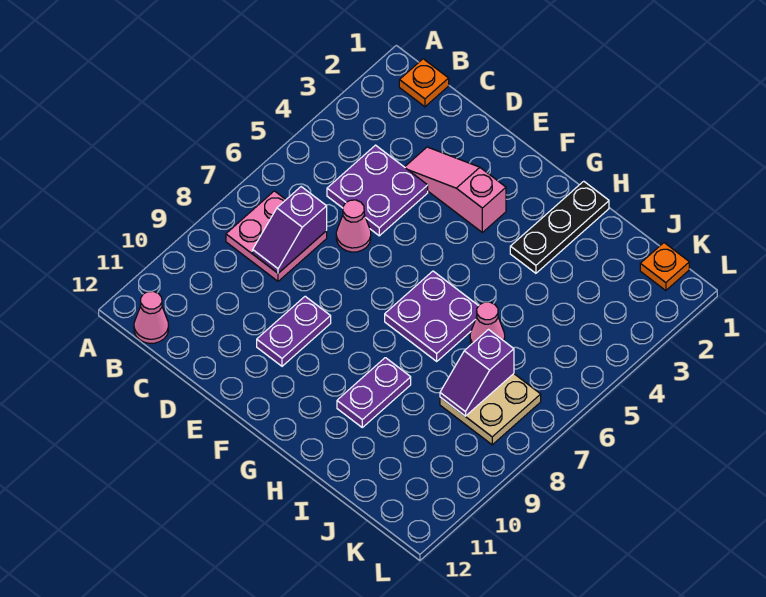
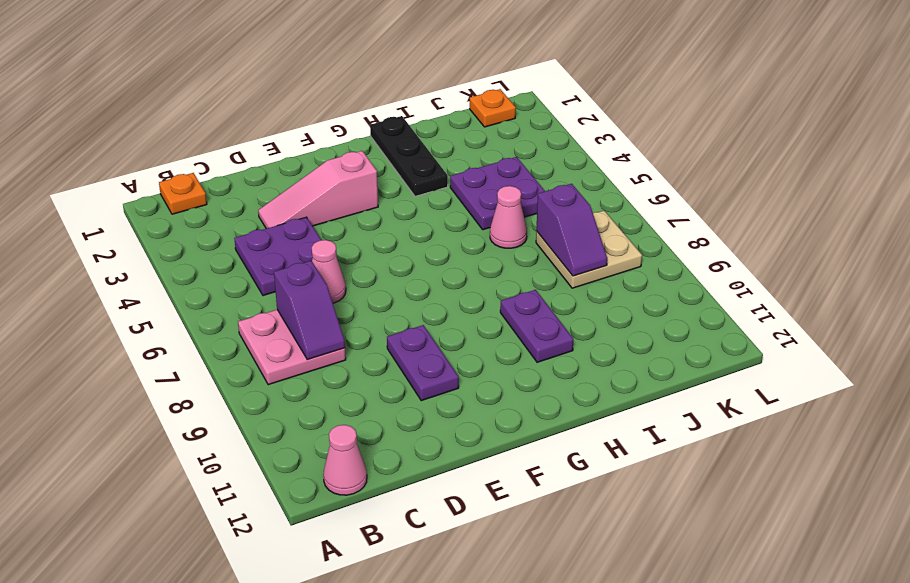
purple 2x2 plate [385,271,478,361] -> purple 2x2 plate moved to [450,157,545,230]

